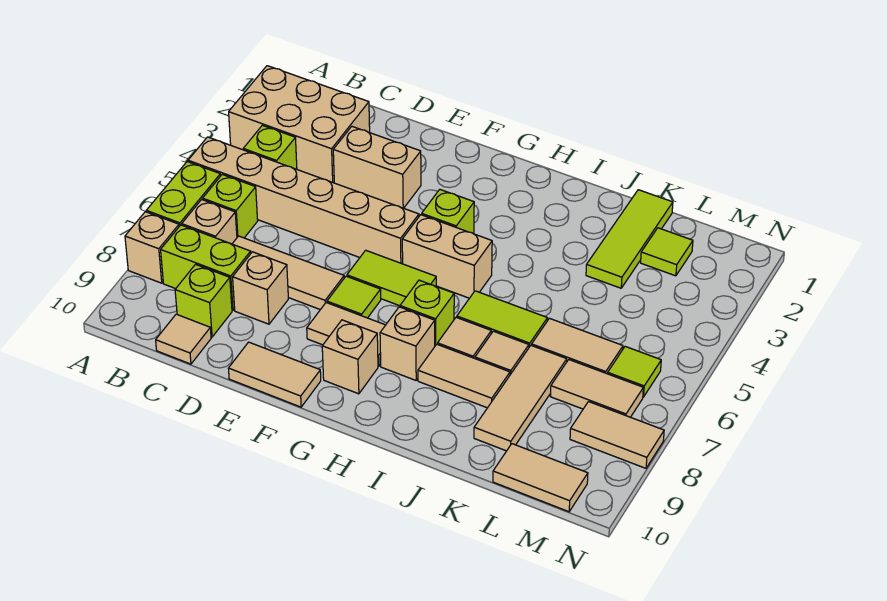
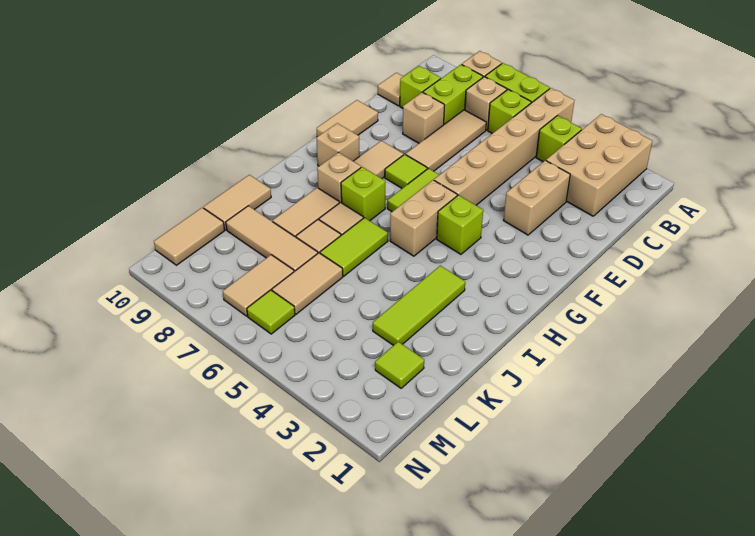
lime 1x3 tile [586,190,673,288] -> lime 1x3 tile turned to [373,266,465,346]
tan 1x2 tile [570,402,664,468] -> tan 1x2 tile moved to [203,175,271,230]

